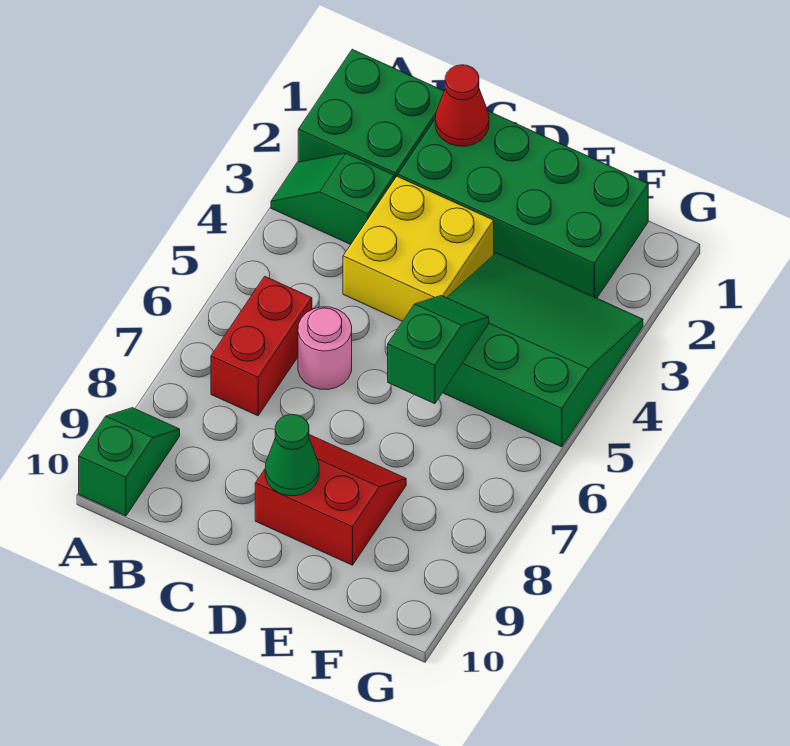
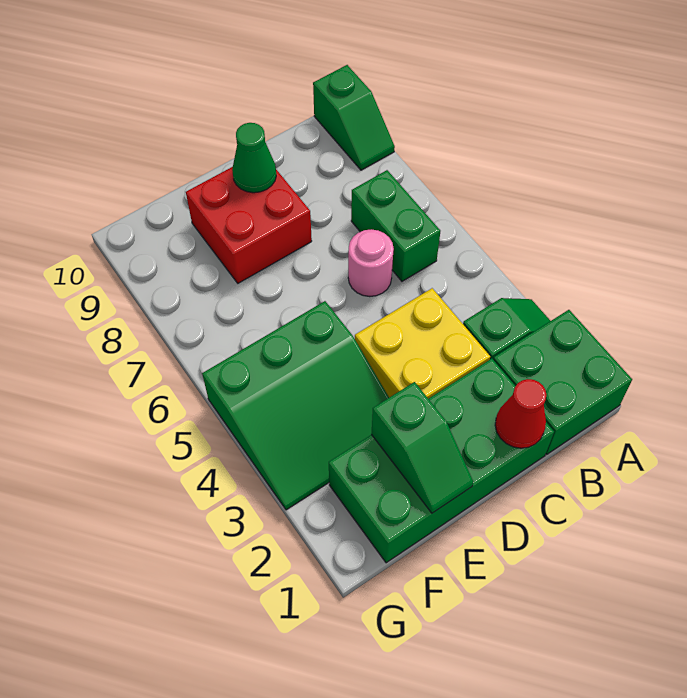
red 1x2 brick [211,276,312,416] -> green 1x2 brick [351,170,440,281]
red 2x2 slope [255,435,406,565] -> red 2x2 brick [186,167,312,283]
green 1x2 slope [388,296,489,404] -> green 1x2 slope moved to [371,382,473,513]

